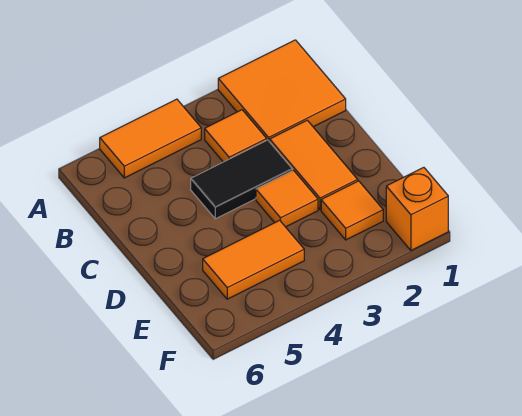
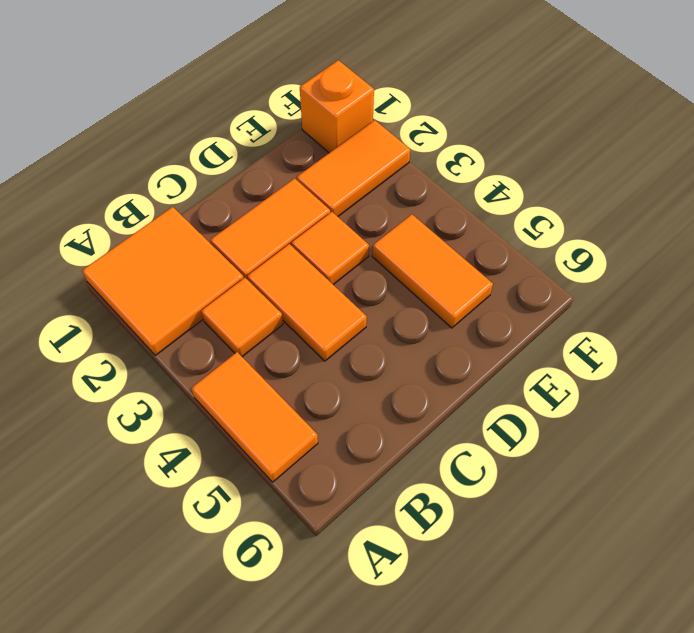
black 1x2 tile [191,140,292,219] -> orange 1x2 tile [247,244,367,361]
orange 1x1 tile [321,181,383,240] -> orange 1x2 tile [297,120,410,217]

